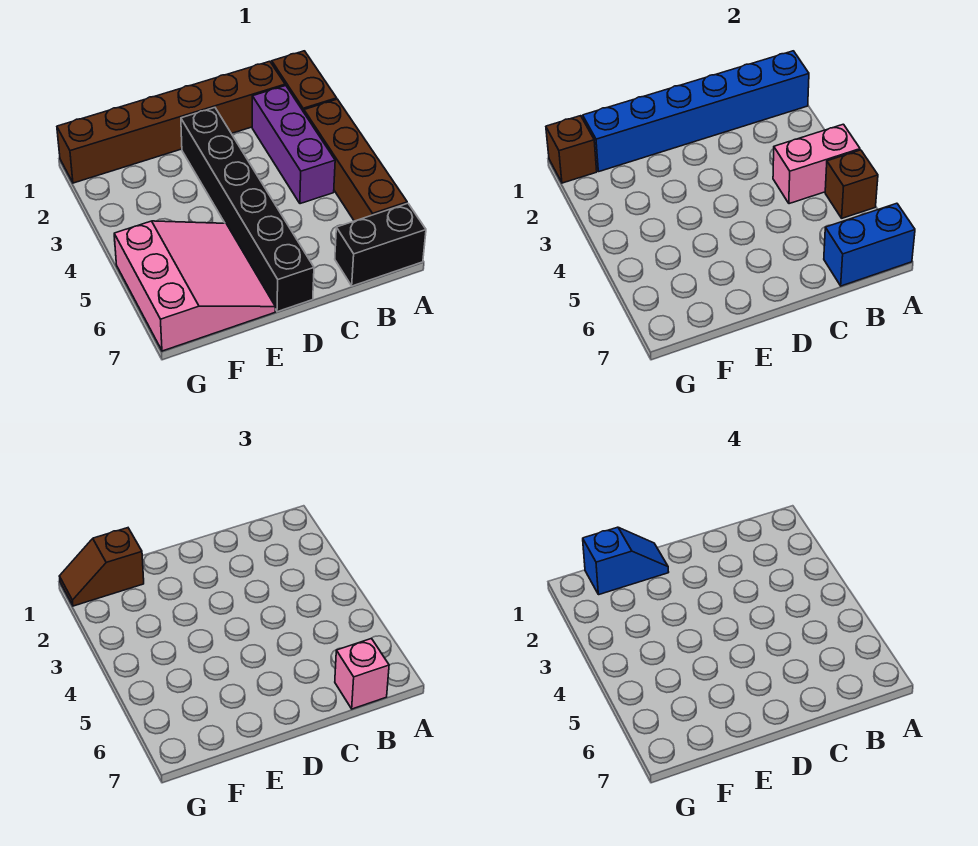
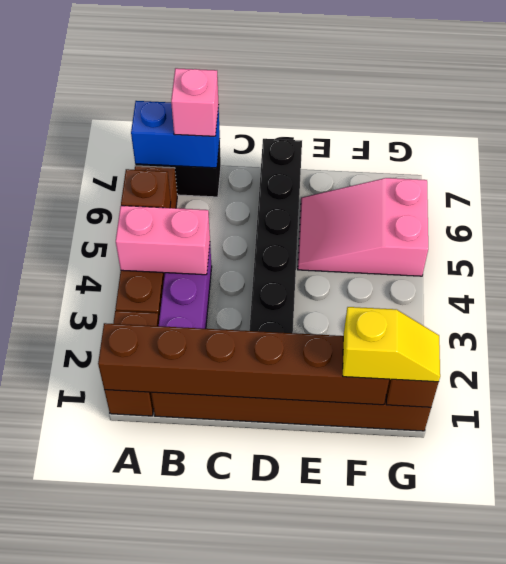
blue 1x6 brick [583,51,809,172] -> brown 1x6 brick [98,323,389,405]
blue 1x2 slope [583,527,669,595] -> none
pink 3x3 slope [114,221,275,351] -> pink 2x3 slope [298,178,428,276]
brown 1x2 slope [60,528,144,606] -> yellow 1x2 slope [343,307,440,382]

